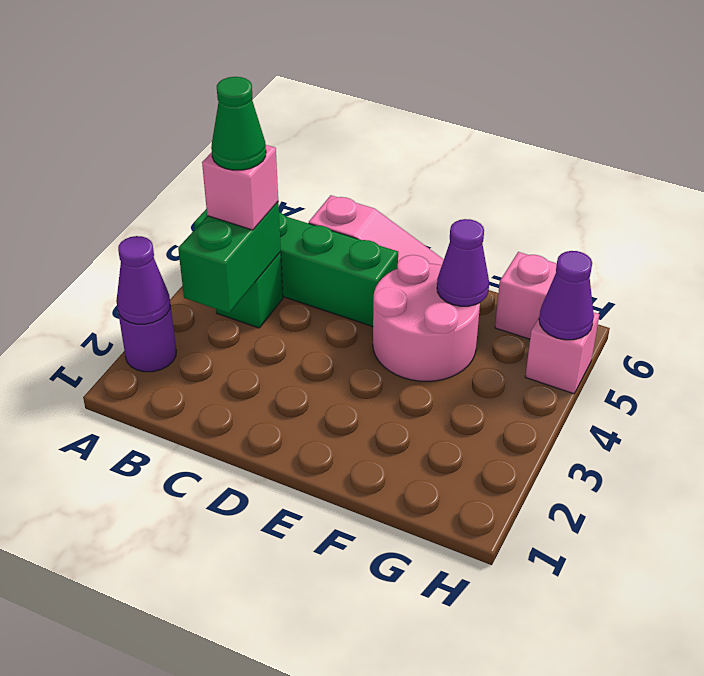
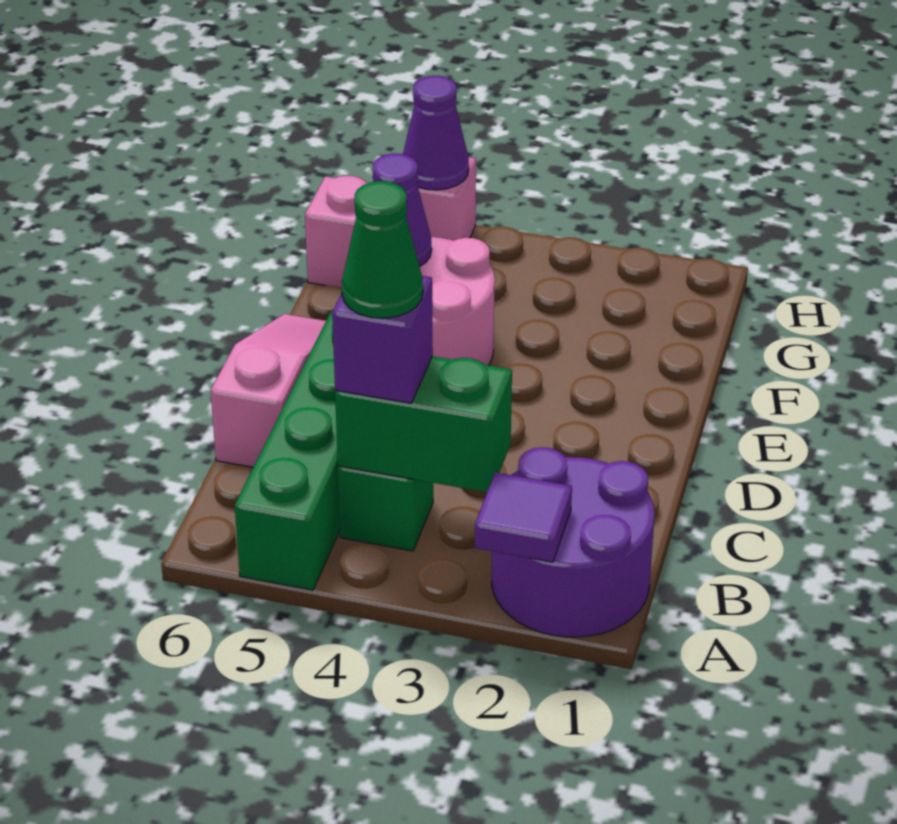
purple 1x1 round brick [118,305,176,372] -> purple 2x2 round brick [492,447,654,637]
purple 1x1 cone [116,236,170,324] -> purple 1x1 tile [475,472,572,562]
pink 1x1 brick [202,145,278,230] -> purple 1x1 brick [332,276,433,403]

